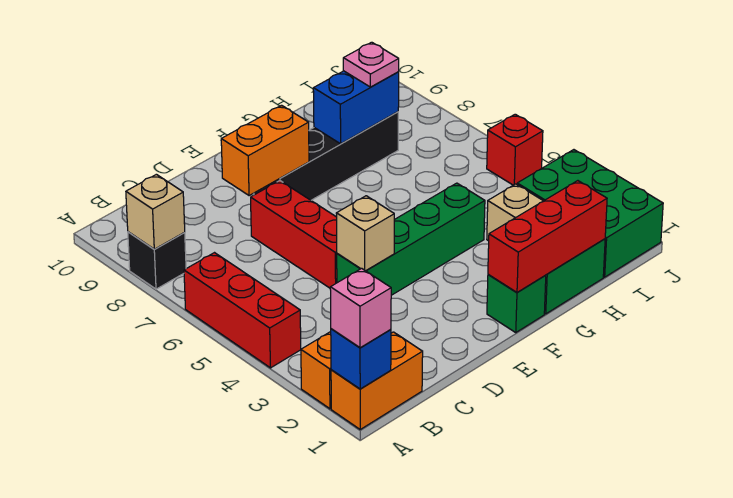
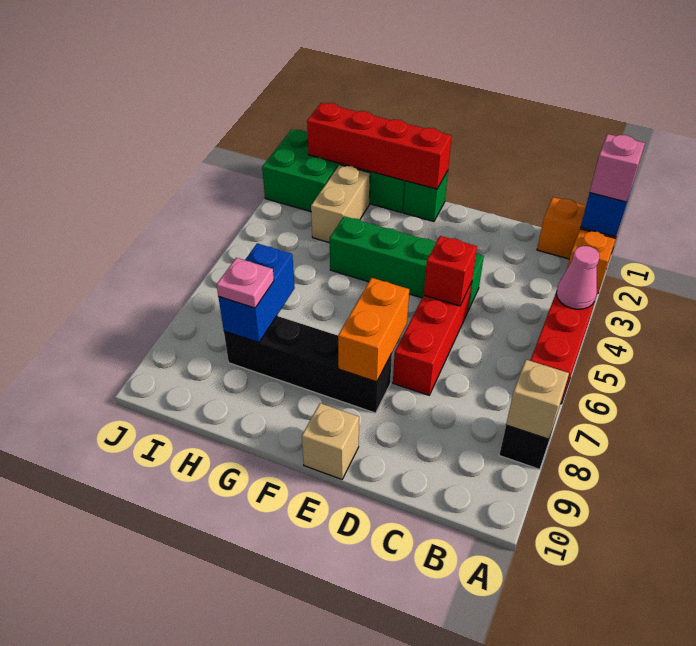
none -> pink 1x1 cone [556,246,599,309]
tan 1x1 brick [336,196,394,271] -> tan 1x1 brick moved to [302,403,359,479]
orange 1x2 brick [221,105,309,196] -> orange 1x2 brick turned to [338,278,409,382]
red 1x3 brick [488,181,607,293] -> red 1x4 brick [307,103,452,189]
blue 1x2 brick [313,71,399,144] -> blue 1x2 brick turned to [218,243,295,343]
green 2x3 brick [517,150,663,277] -> green 2x2 brick [262,129,340,212]
red 1x1 brick [487,114,543,185] -> red 1x1 brick moved to [424,236,477,306]

